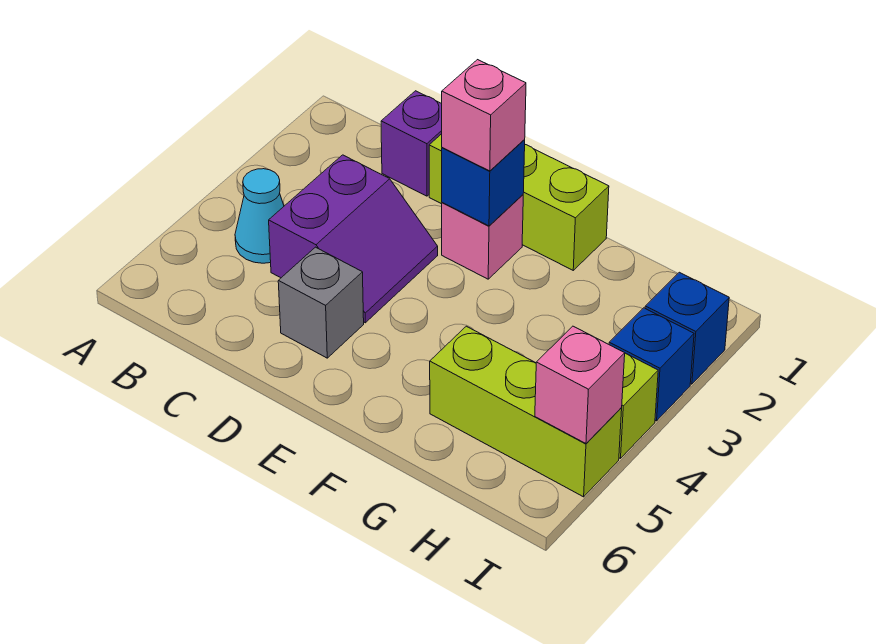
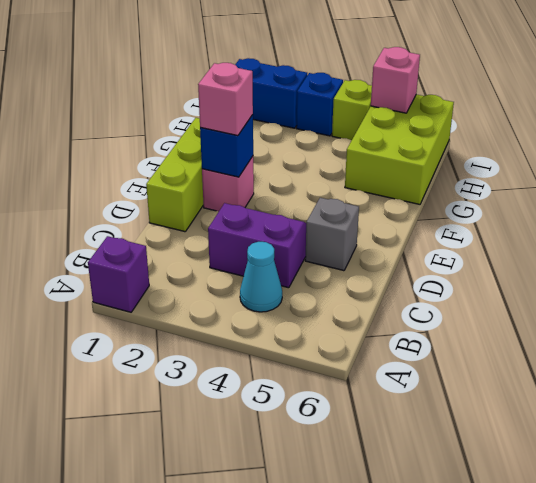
purple 1x1 brick [381,91,442,196] -> purple 1x1 brick moved to [88,236,149,312]
lime 1x3 brick [430,326,622,497] -> lime 2x3 brick [345,94,454,204]
blue 1x1 brick [645,272,729,384] -> blue 1x2 brick [235,58,307,128]

